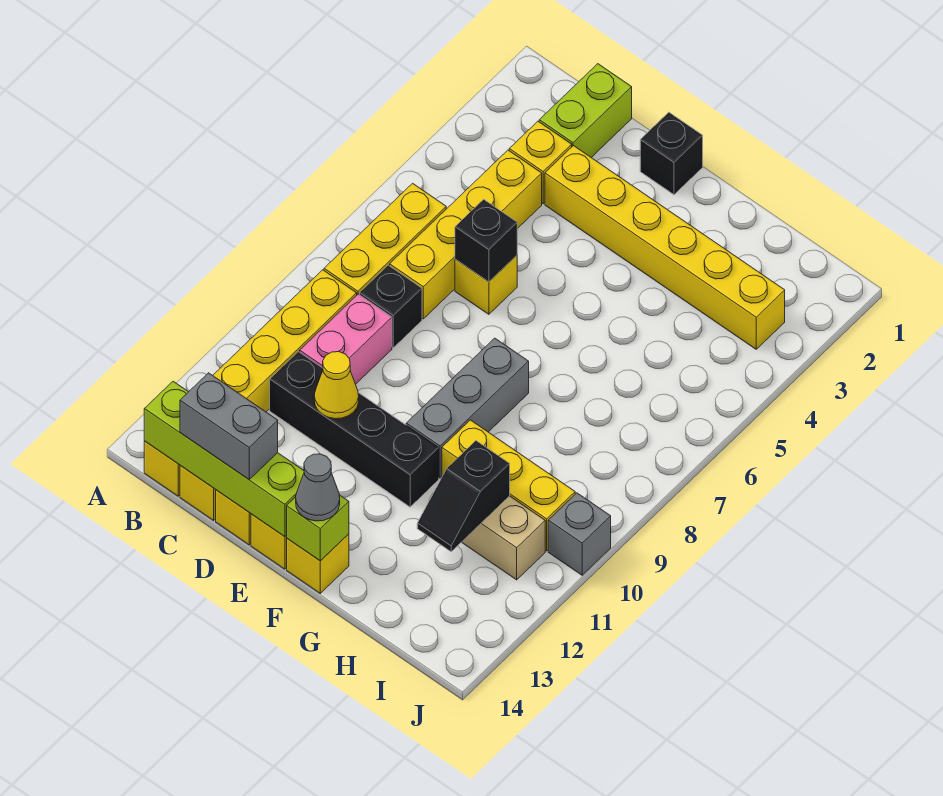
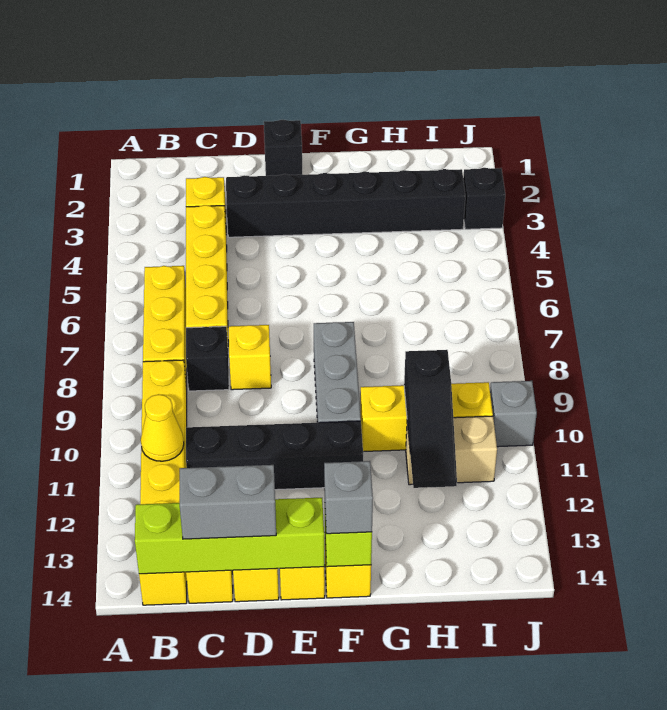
lime 1x2 brick [539,64,632,157] -> none
pink 1x2 brick [300,294,392,384] -> none
yellow 1x6 brick [545,146,785,349] -> black 1x6 brick [226,169,465,237]
yellow 1x1 brick [455,255,517,314] -> yellow 1x1 brick moved to [229,325,271,390]
black 1x1 brick [455,199,517,282] -> black 1x1 brick moved to [463,168,505,229]
yellow 1x1 cone [314,352,359,419] -> yellow 1x1 cone moved to [141,394,184,461]
grey 1x1 cone [296,454,340,521] -> grey 1x1 brick [324,461,373,534]
black 1x2 slope [417,441,510,552] -> black 1x3 slope [404,350,457,488]

